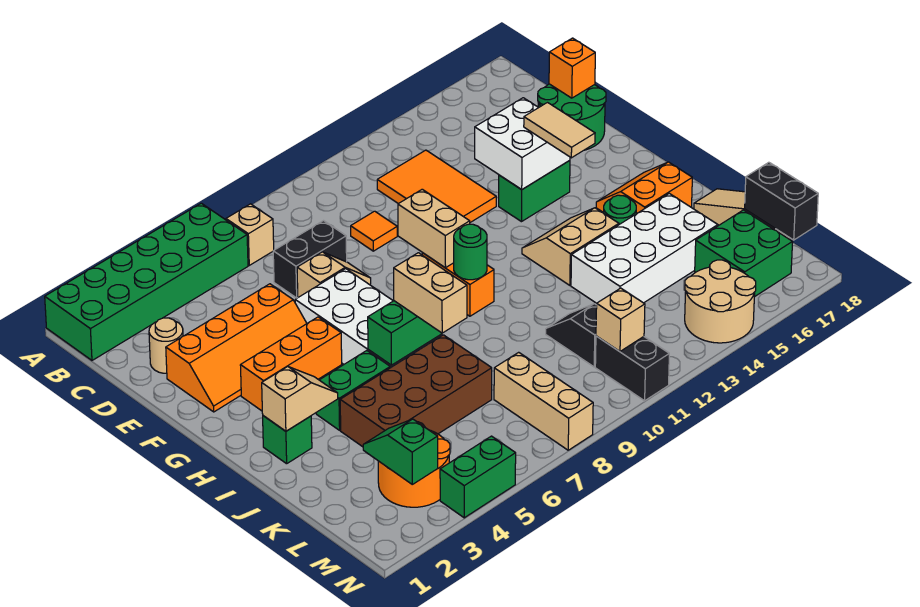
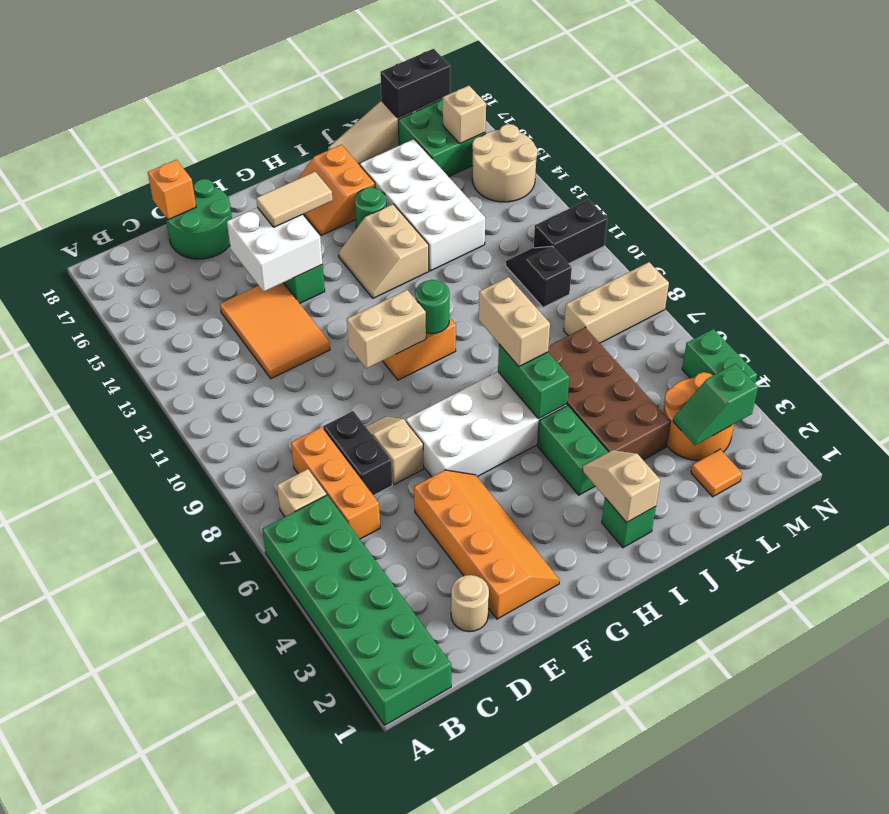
orange 2x3 tile [377,150,496,222] -> orange 2x3 tile turned to [220,283,330,379]
orange 1x1 tile [351,211,397,251] -> orange 1x1 tile moved to [691,449,742,497]
orange 1x3 brick [240,317,342,411] -> orange 1x3 brick moved to [291,427,380,539]
tan 1x2 brick [394,253,467,333] -> tan 1x2 brick turned to [479,277,550,367]
black 1x2 slope [546,304,597,367] -> black 1x2 slope turned to [506,246,572,307]
tan 1x1 brick [596,288,645,351] -> tan 1x1 brick moved to [443,86,486,144]

